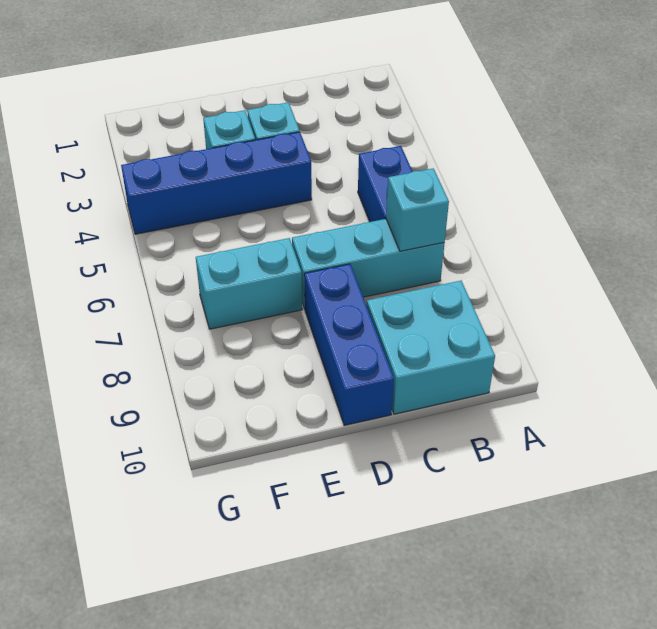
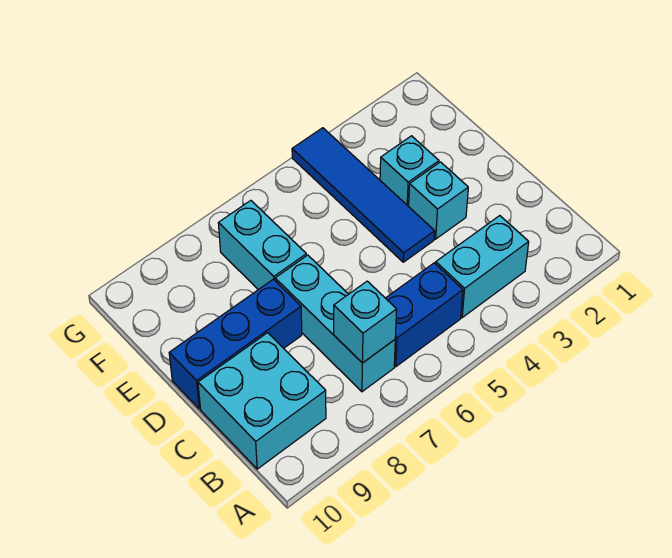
none -> cyan 1x2 brick [436,216,529,318]
blue 1x4 brick [121,132,312,234] -> blue 1x4 tile [292,128,435,262]

